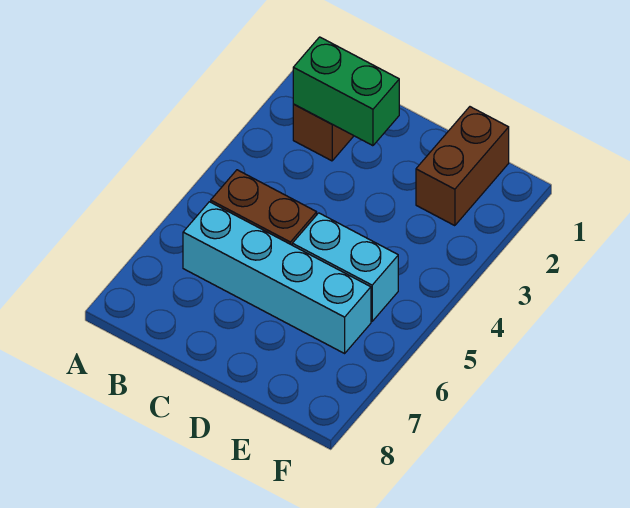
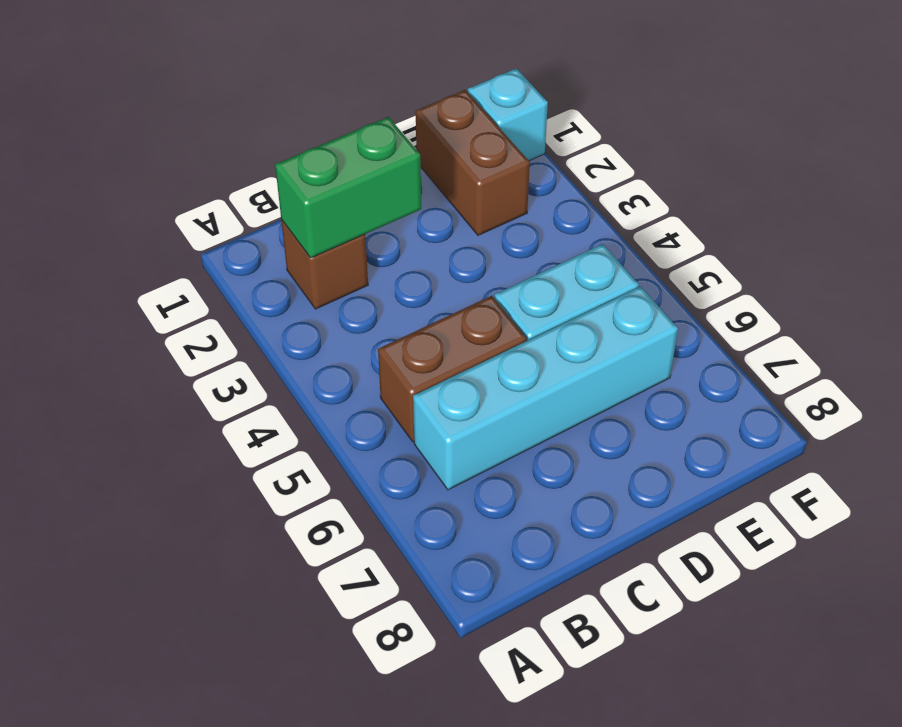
none -> cyan 1x1 brick [468,68,548,161]

